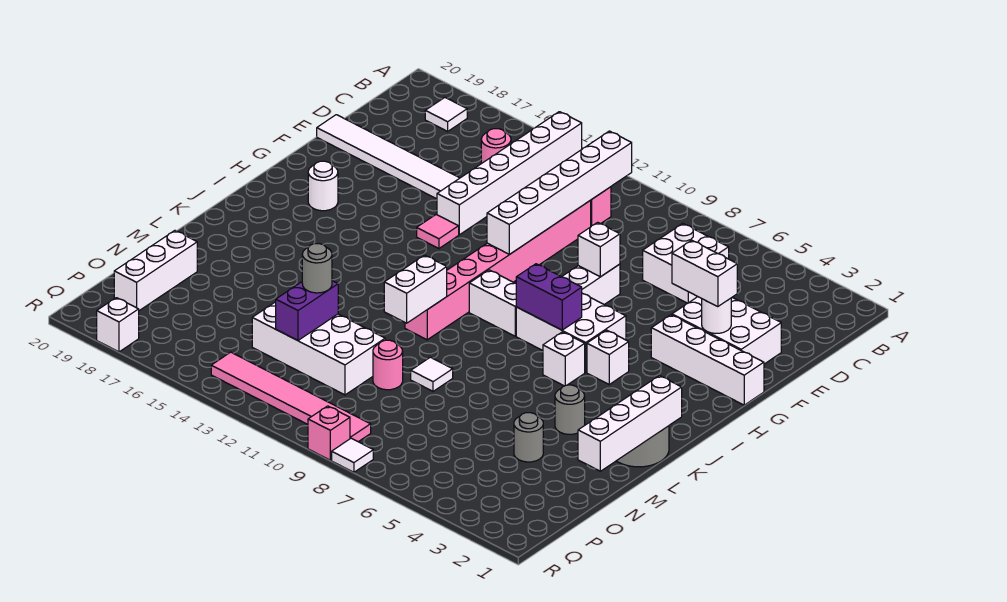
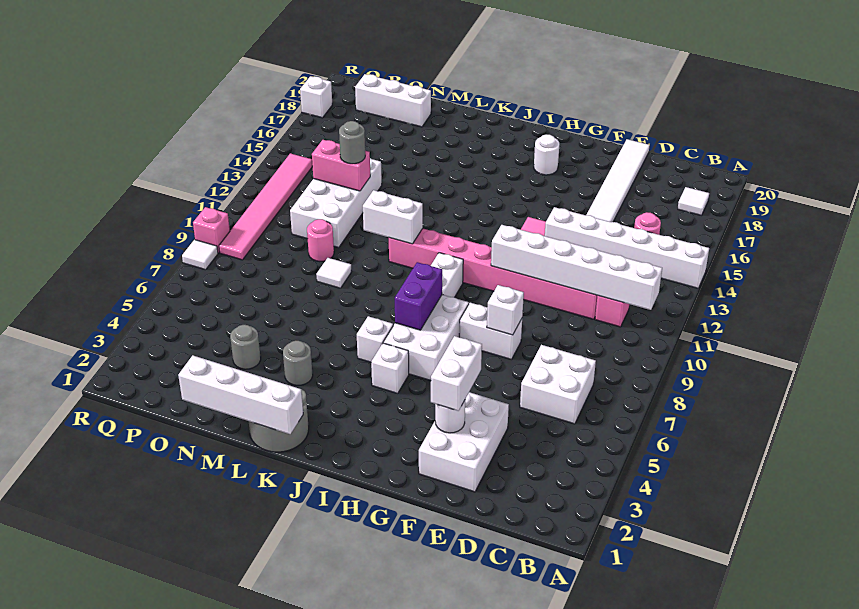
white 1x4 brick [651,315,764,405] -> none
purple 1x2 brick [276,281,338,340] -> pink 1x2 brick [312,140,370,191]

